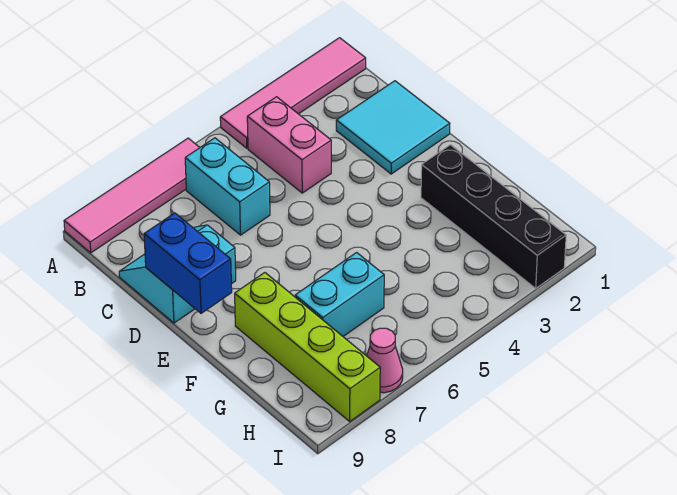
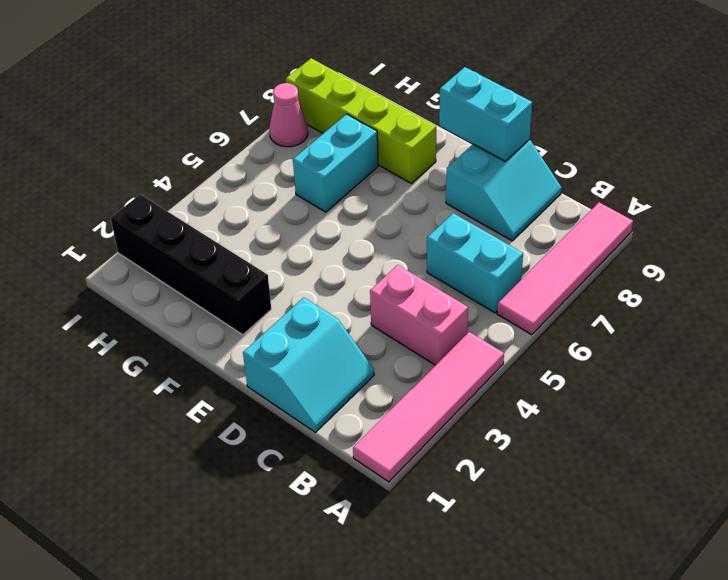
cyan 2x2 tile [336,81,450,174] -> cyan 2x2 slope [243,297,374,432]
blue 1x2 brick [144,213,232,313] -> cyan 1x2 brick [439,67,532,161]

